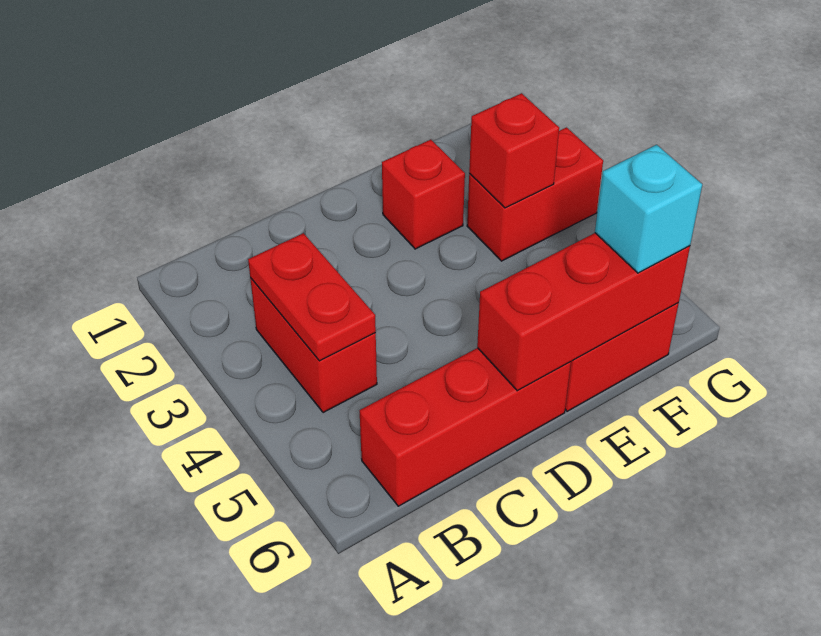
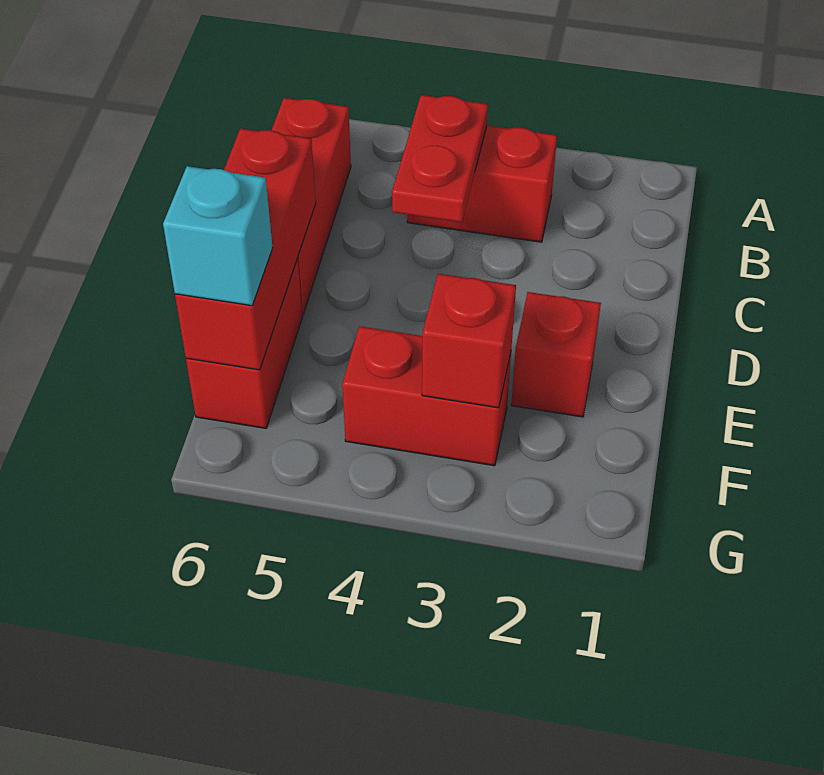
red 1x2 plate [248,233,376,361] -> red 1x2 plate turned to [392,95,488,222]
red 1x2 brick [467,127,603,261] -> red 1x2 brick turned to [342,326,511,466]

